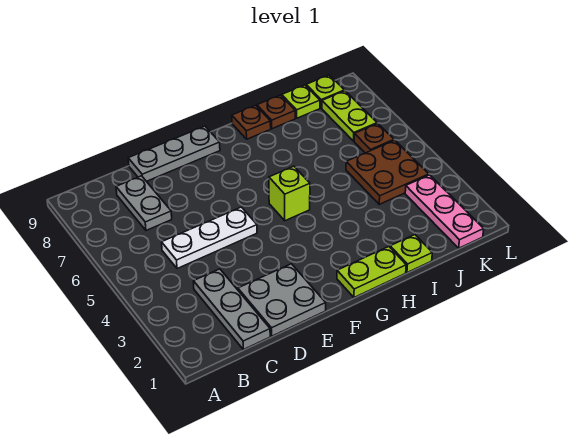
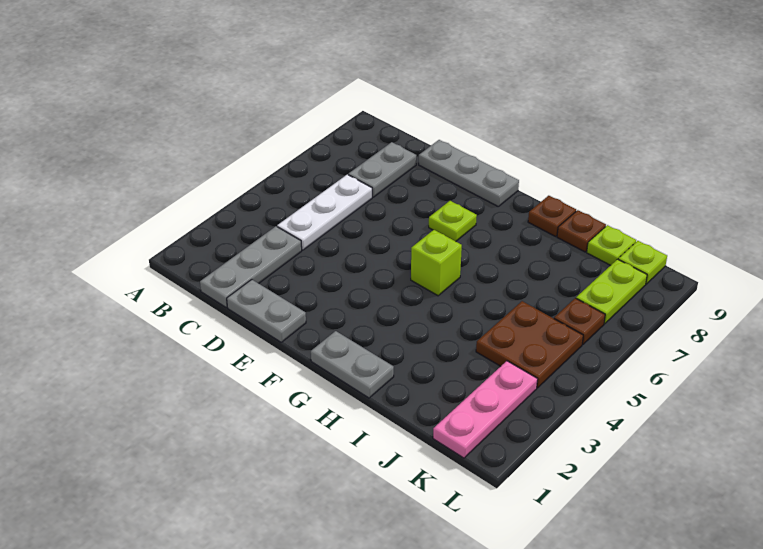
white 1x3 plate [162,207,257,269] -> white 1x3 plate turned to [277,174,372,250]
grey 2x2 plate [238,264,326,336] -> grey 1x2 plate [227,280,306,342]
lime 1x2 plate [337,247,406,297] -> grey 1x2 plate [311,331,394,398]
lime 1x1 plate [390,235,432,273] -> lime 1x1 plate moved to [429,201,477,241]

